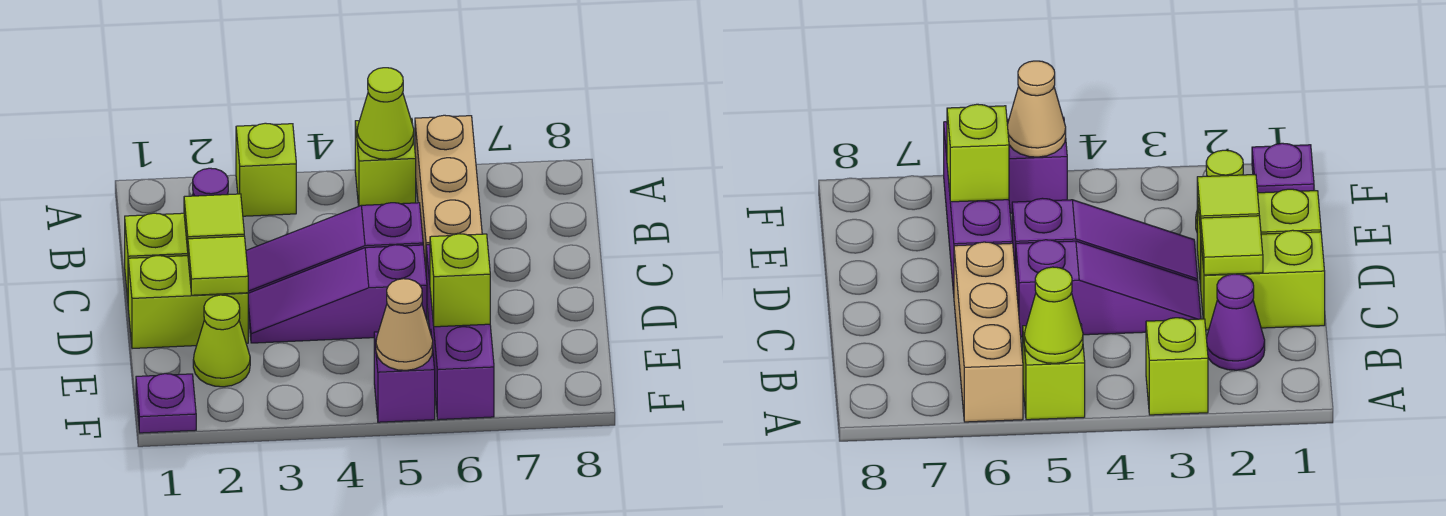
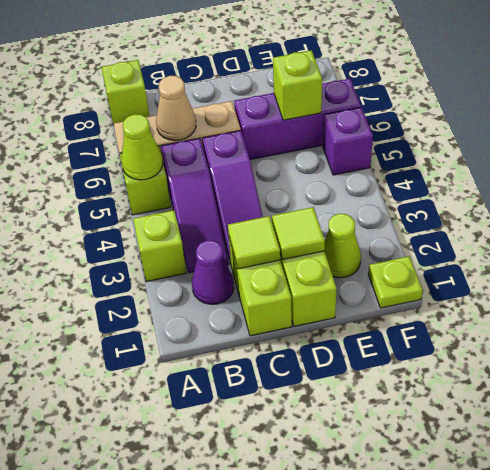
none -> lime 1x1 brick [102,60,149,125]
purple 1x3 slope [248,245,427,343] -> purple 1x3 slope moved to [161,138,229,273]
purple 1x1 plate [136,374,196,433] -> lime 1x1 plate [368,256,423,308]
tan 1x1 cone [376,279,433,370] -> tan 1x1 cone moved to [156,76,196,141]

